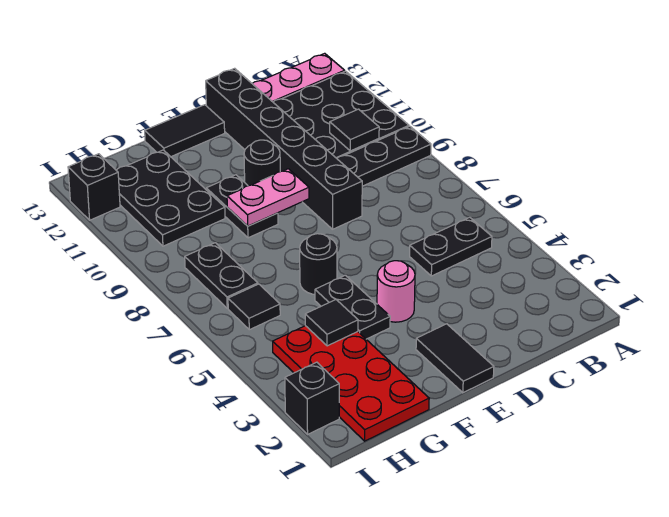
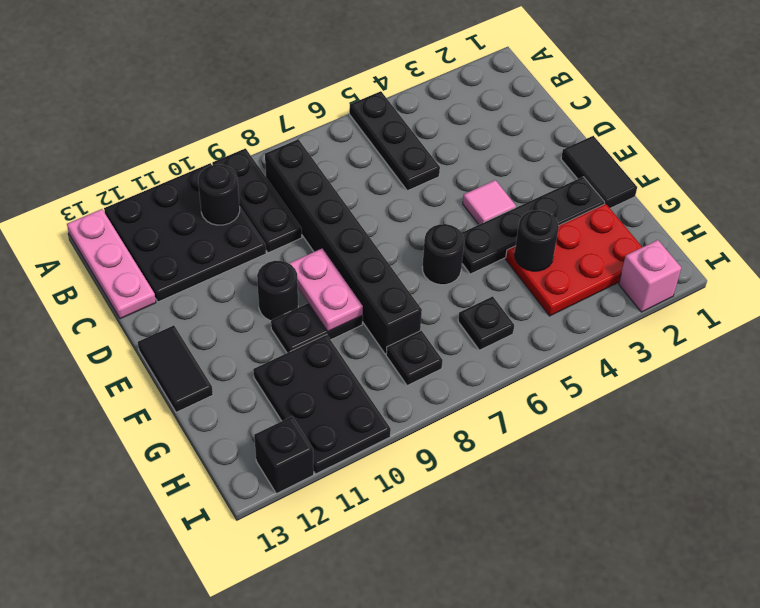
black 1x2 plate [410,217,492,276] -> black 1x3 plate [349,91,440,191]
black 1x1 tile [330,109,379,151] -> black 1x1 round brick [198,164,240,225]
black 1x6 brick [206,68,362,229] -> black 1x6 brick turned to [265,139,422,354]
black 1x2 tile [416,324,494,393] -> black 1x2 tile turned to [561,136,637,208]
pink 1x1 round brick [377,261,415,322] -> pink 1x1 tile [463,180,516,225]
black 1x2 plate [315,275,390,339] -> black 1x4 plate [462,177,605,274]
red 2x4 plate [273,326,429,441] -> red 2x3 plate [506,204,642,316]
black 1x1 tile [305,300,358,346] -> black 1x1 round brick [514,210,559,271]
black 2x3 plate [116,150,225,246] -> black 2x3 plate turned to [253,335,391,474]
black 1x1 tile [228,284,280,330] -> black 1x1 plate [458,296,514,350]
black 1x2 plate [185,243,258,308] -> black 1x1 plate [386,331,443,385]
black 1x1 brick [285,362,339,434] -> pink 1x1 brick [619,240,681,312]

